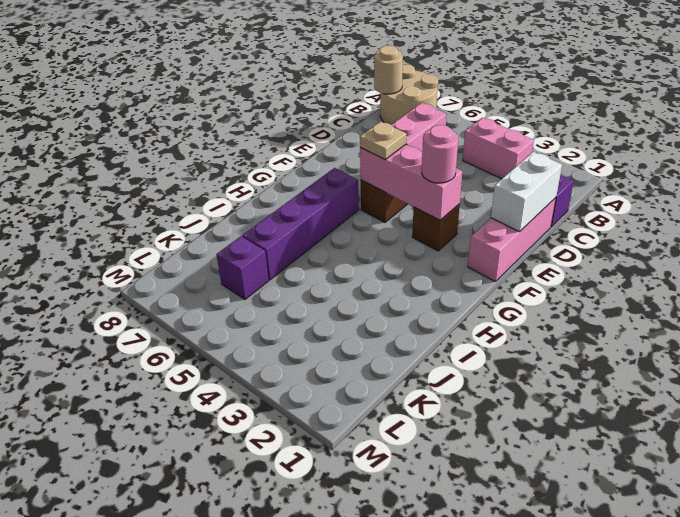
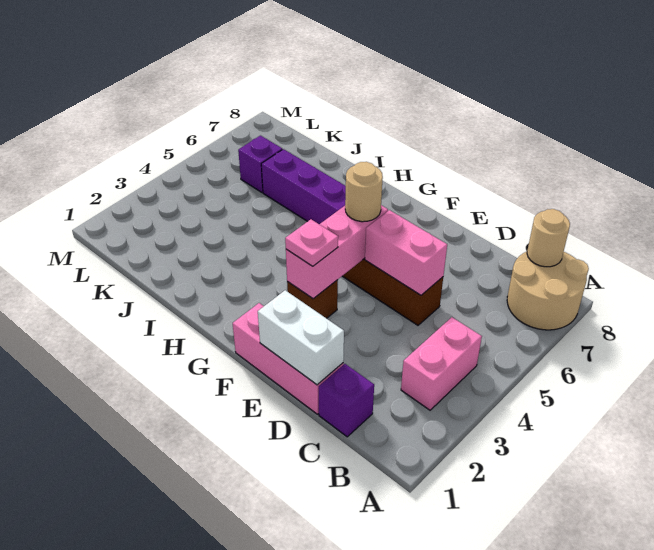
pink 1x1 round brick [422,125,458,183] -> pink 1x1 plate [285,219,338,266]
tan 1x1 plate [360,121,406,160] -> tan 1x1 round brick [345,162,383,222]

